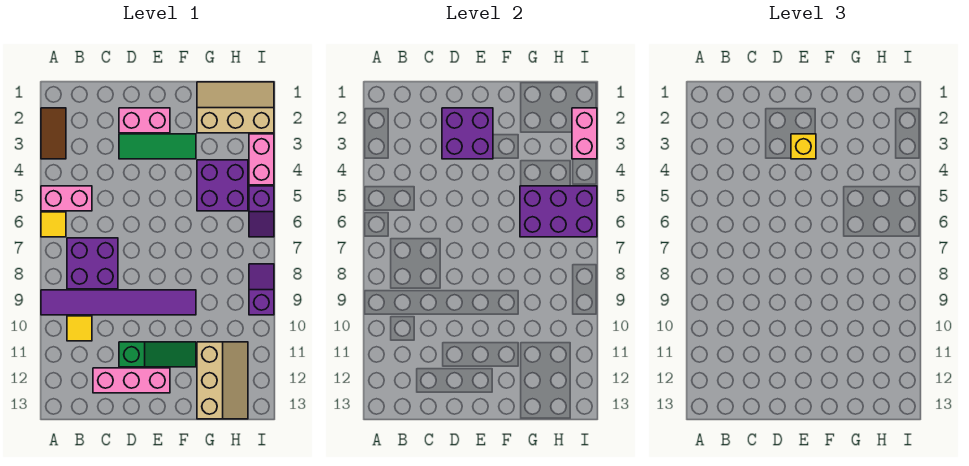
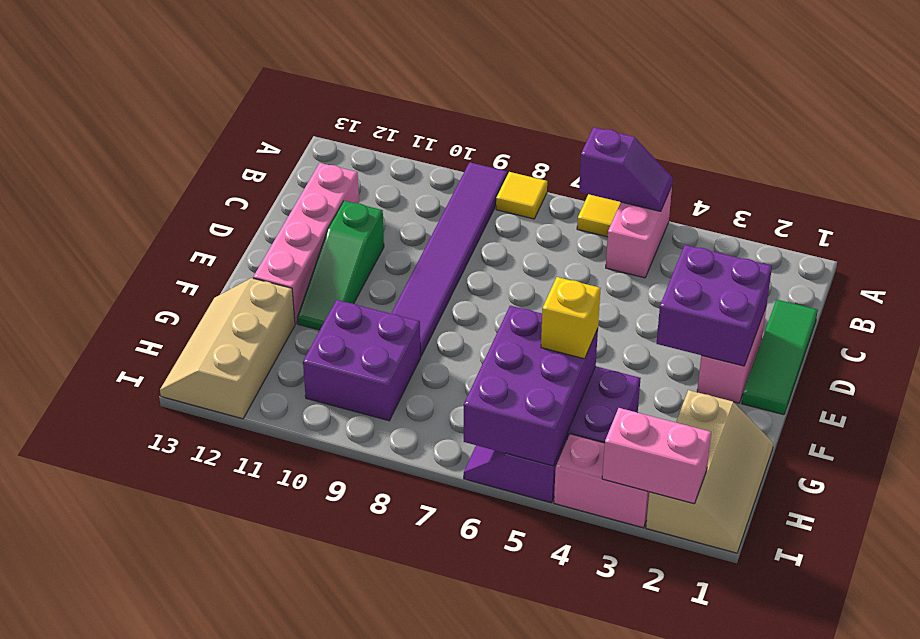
brown 1x2 tile [41,108,66,159] -> none
purple 2x2 brick [67,238,118,289] -> purple 2x2 brick moved to [303,300,421,421]
yellow 1x1 tile [67,316,92,341] -> yellow 1x1 tile moved to [496,172,547,219]
pink 1x3 brick [93,368,170,393] -> pink 1x4 brick [253,163,359,324]
green 1x3 tile [119,134,196,159] -> green 1x3 tile moved to [742,300,818,415]
yellow 1x1 brick [791,134,816,159] -> yellow 1x1 brick moved to [541,277,601,359]
tan 2x3 slope [197,342,248,419] -> tan 2x3 slope turned to [160,278,295,419]
purple 1x2 slope [249,264,274,315] -> purple 1x2 slope moved to [579,127,673,211]

